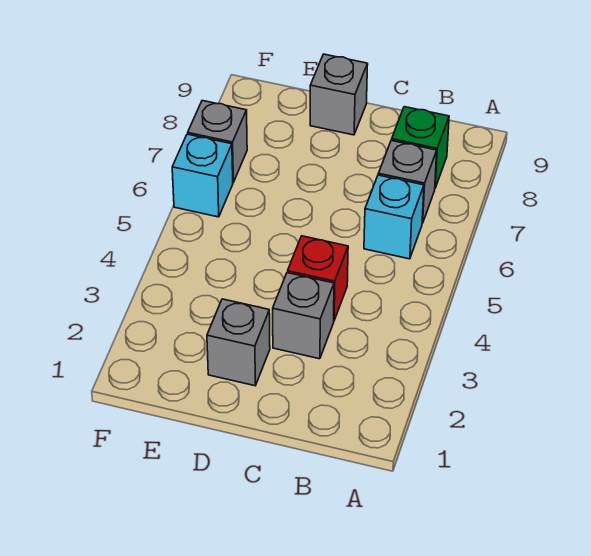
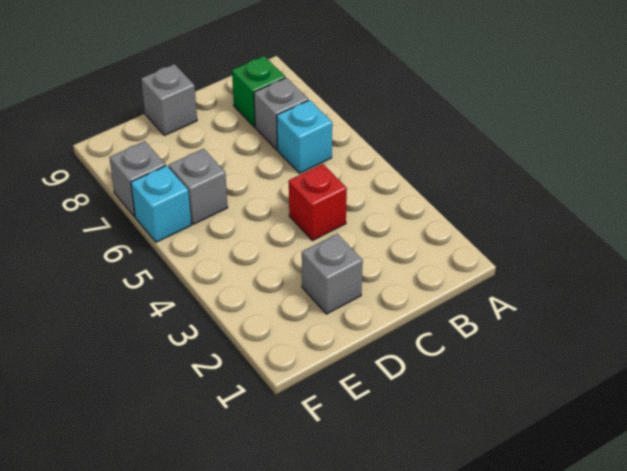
grey 1x1 brick [273,273,334,359] -> grey 1x1 brick moved to [169,149,228,224]

